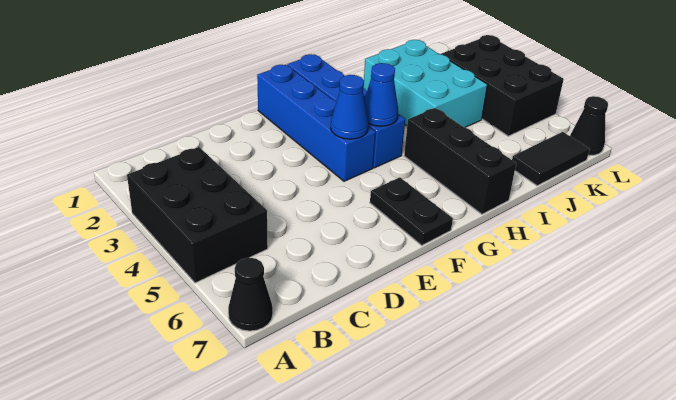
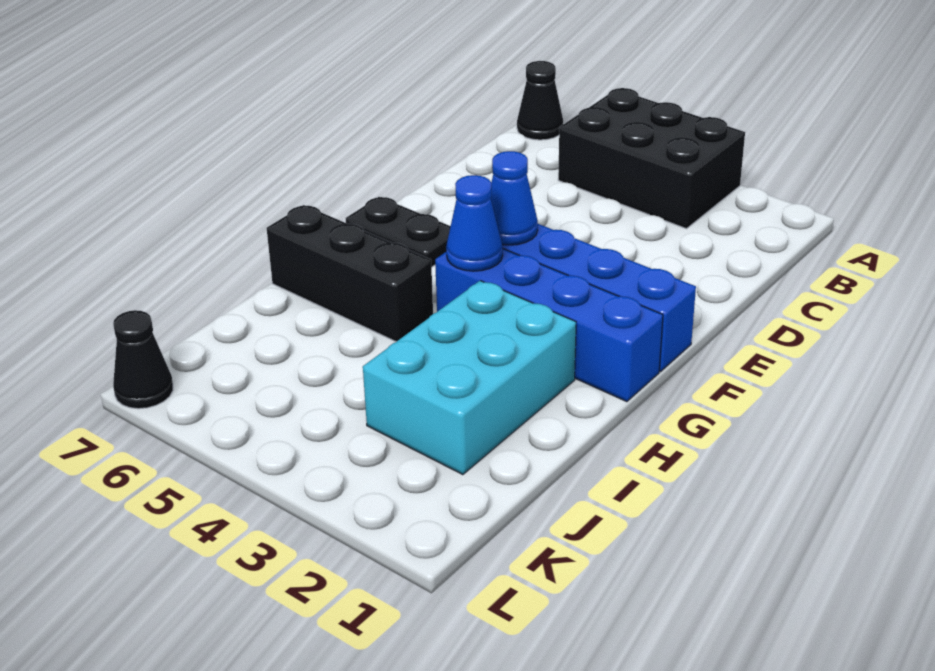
cyan 2x3 brick [364,40,488,127] -> cyan 2x3 brick turned to [363,281,576,475]
black 1x2 tile [512,132,590,186] -> none
black 2x3 brick [441,35,564,136] -> none

